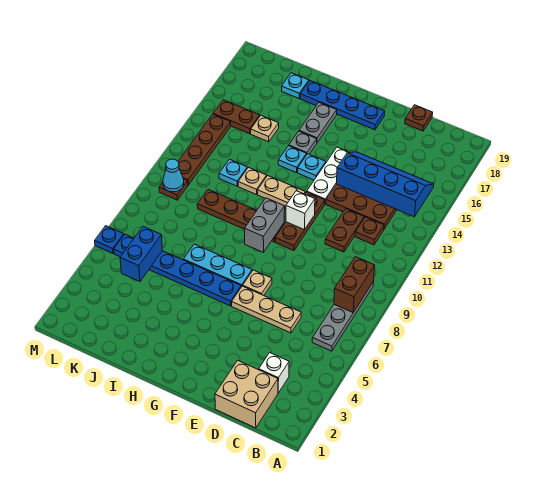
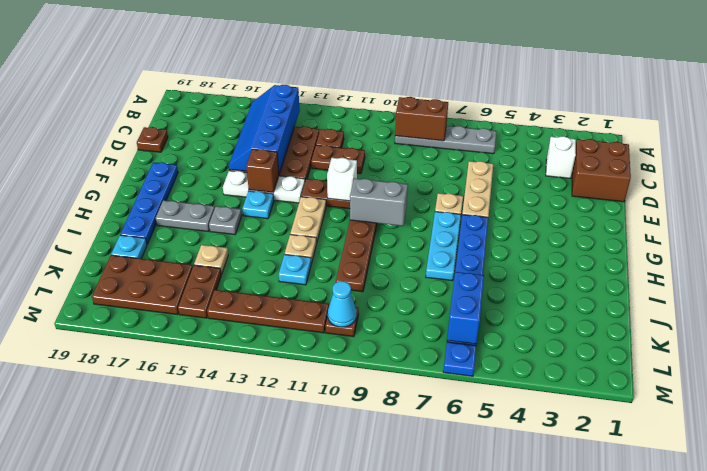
tan 2x2 brick [215,360,278,428] -> brown 2x2 brick [572,139,631,202]
none -> brown 1x1 brick [246,149,279,193]
cyan 1x1 plate [278,146,307,173] -> none
blue 1x2 brick [120,227,162,282] -> blue 1x2 brick turned to [447,272,484,344]
none -> brown 2x3 plate [92,255,193,315]

